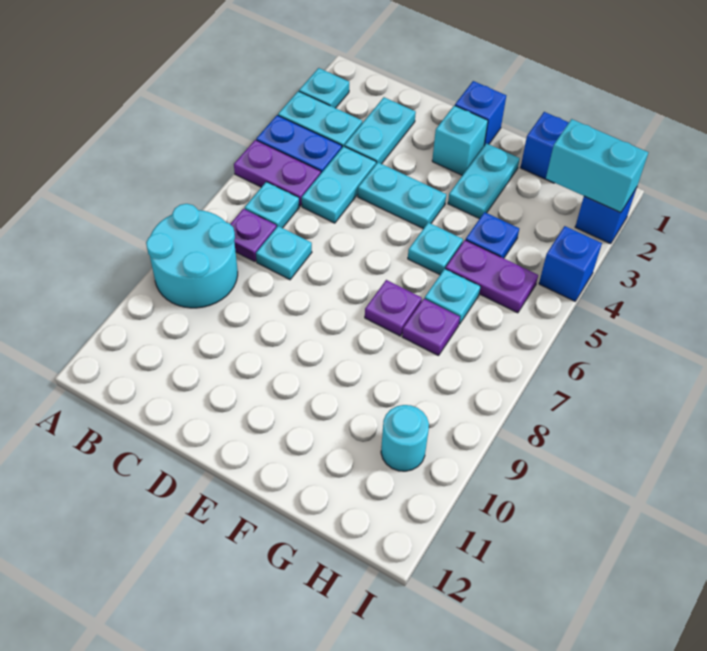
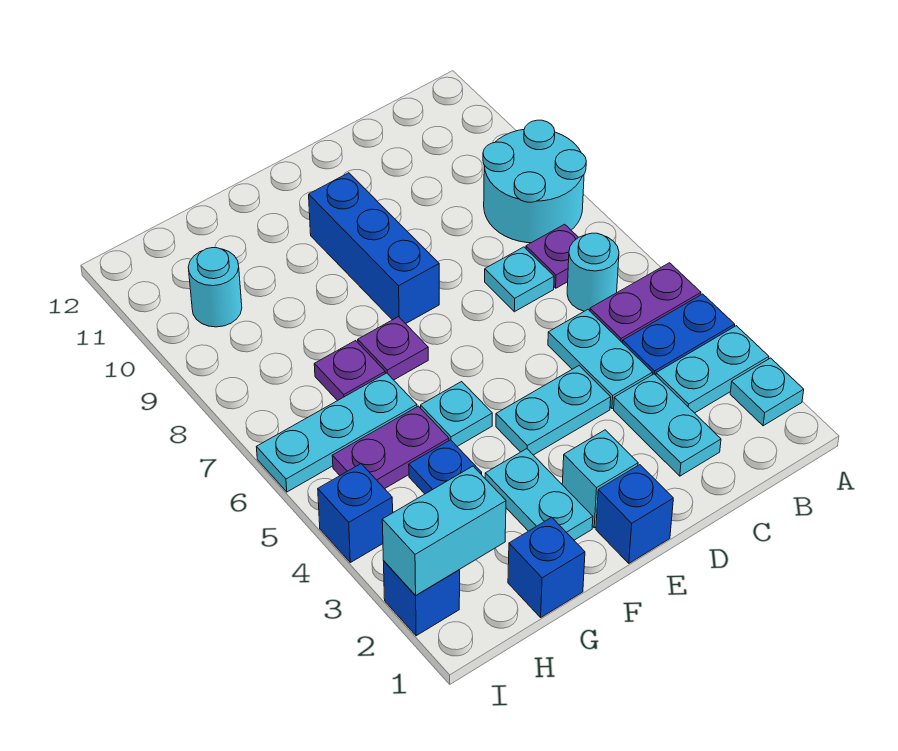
cyan 1x1 plate [245,182,299,228] -> cyan 1x1 round brick [567,233,619,311]
none -> blue 1x3 brick [309,173,439,324]
cyan 1x1 plate [425,269,481,324] -> cyan 1x3 plate [257,373,417,492]

